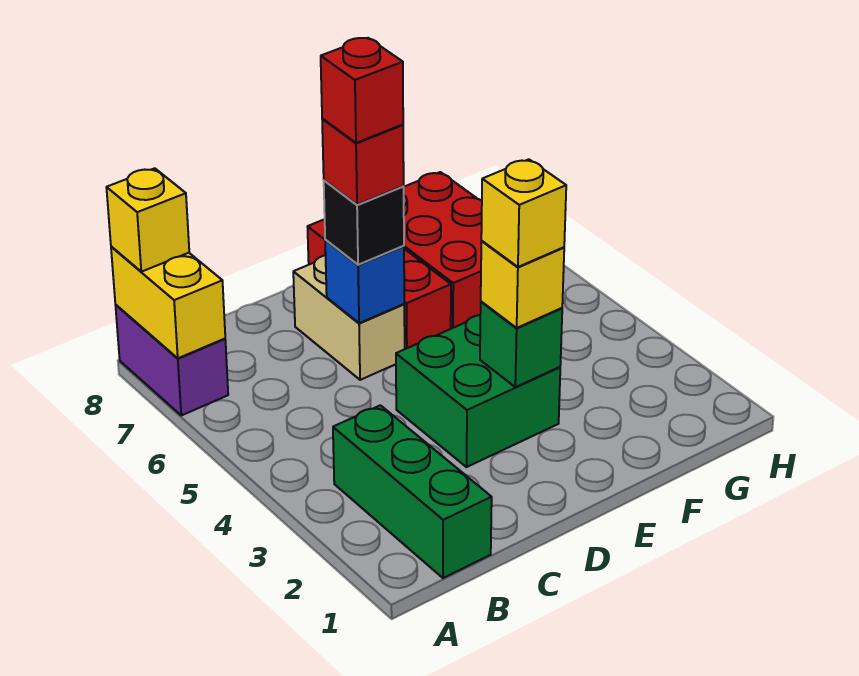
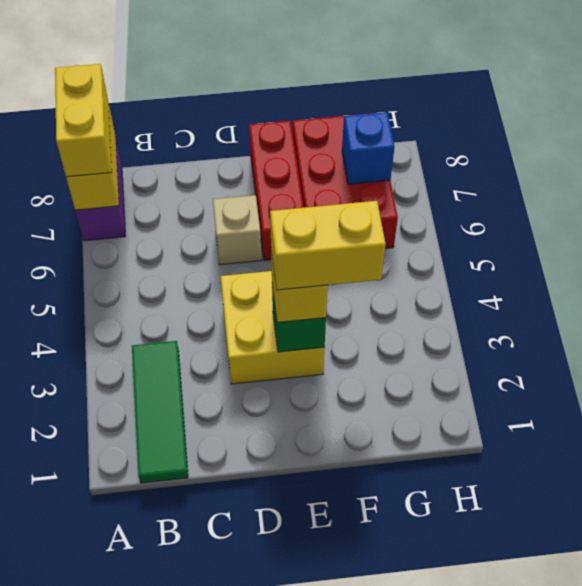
yellow 1x1 brick [106,168,189,272] -> yellow 1x2 brick [55,64,112,177]
green 1x3 brick [333,405,492,578] -> green 1x3 tile [132,341,188,483]
green 2x2 brick [396,315,560,467] -> yellow 2x2 brick [220,271,324,384]
tan 1x2 brick [293,255,405,380] -> tan 1x1 brick [213,195,261,265]
blue 1x1 brick [325,240,404,323] -> blue 1x1 brick moved to [342,112,394,184]
black 1x1 brick [324,180,404,265] -> none
red 1x1 brick [322,119,404,205] -> none
red 1x1 brick [321,38,403,143] -> none
yellow 1x1 brick [481,159,566,267] -> yellow 1x2 brick [270,201,386,290]

